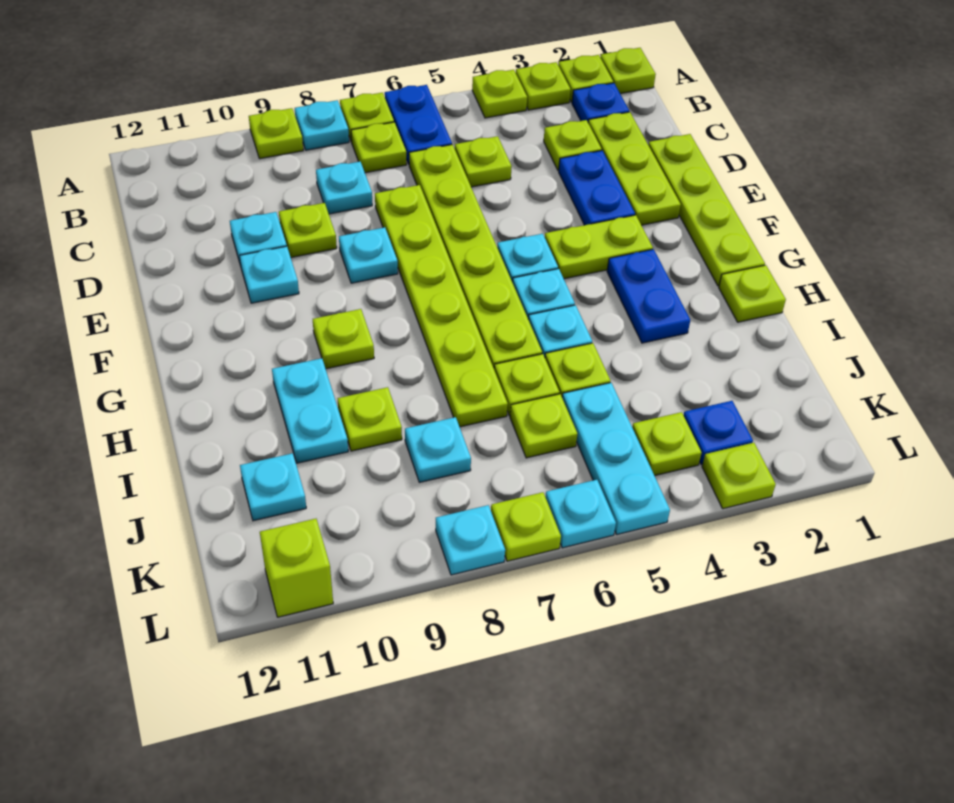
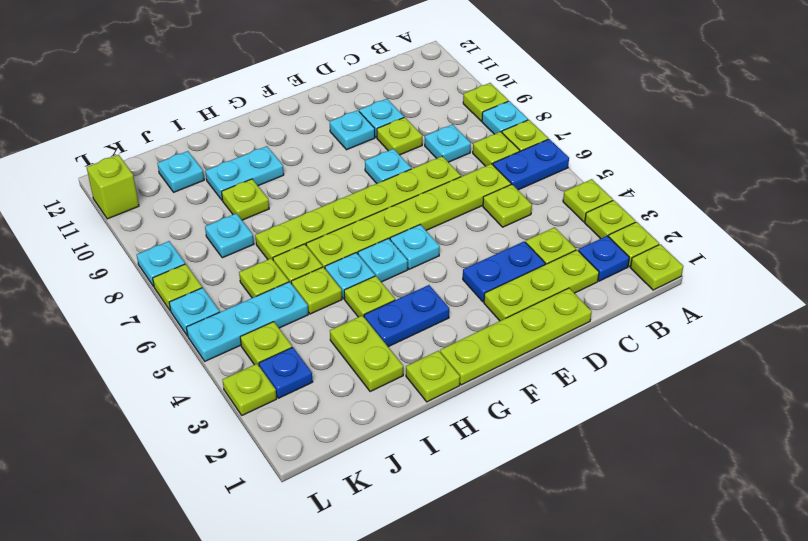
lime 1x2 plate [545,215,653,279] -> lime 1x2 plate moved to [330,315,403,392]
lime 1x1 plate [313,309,374,369] -> lime 1x1 plate moved to [344,276,395,317]

